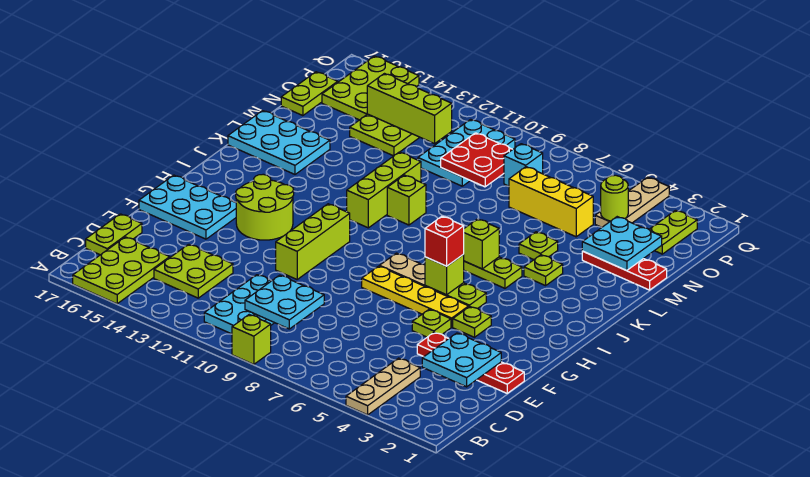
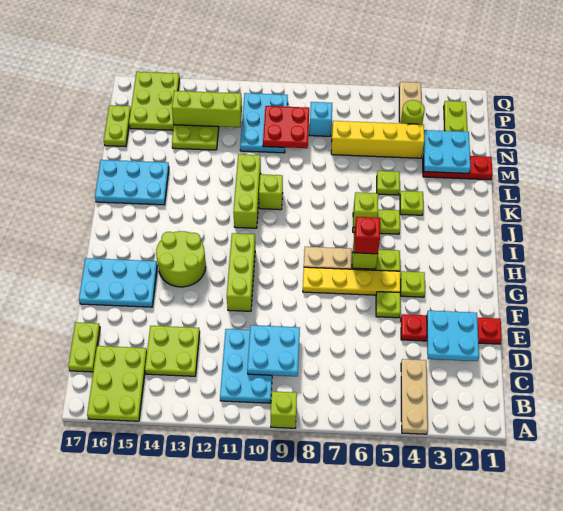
yellow 1x3 brick [509,167,593,237] -> yellow 1x4 brick [331,121,424,158]

